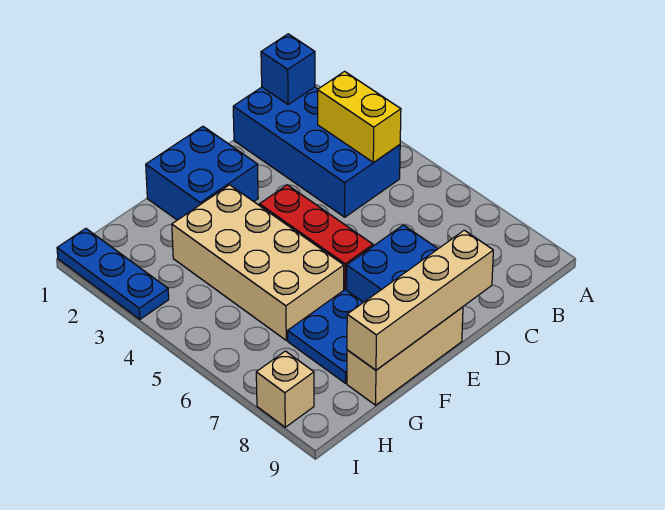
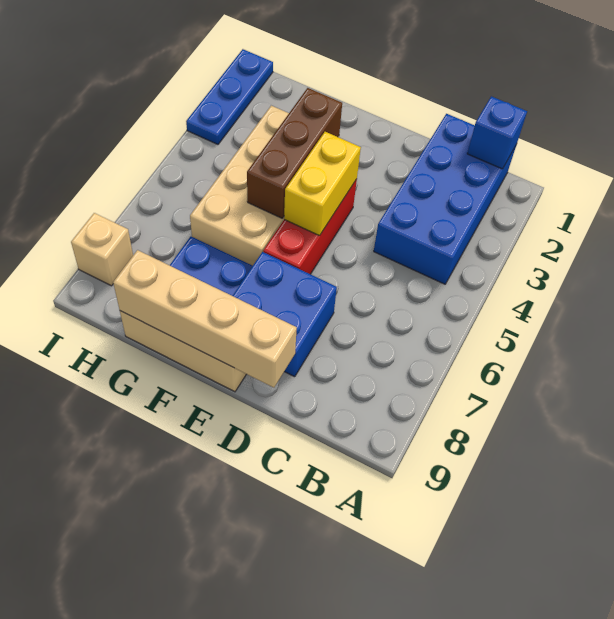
yellow 1x2 brick [317,71,401,163] -> yellow 1x2 brick moved to [284,132,361,236]
blue 2x2 brick [146,126,258,220] -> none
none -> brown 1x3 brick [247,88,342,218]

